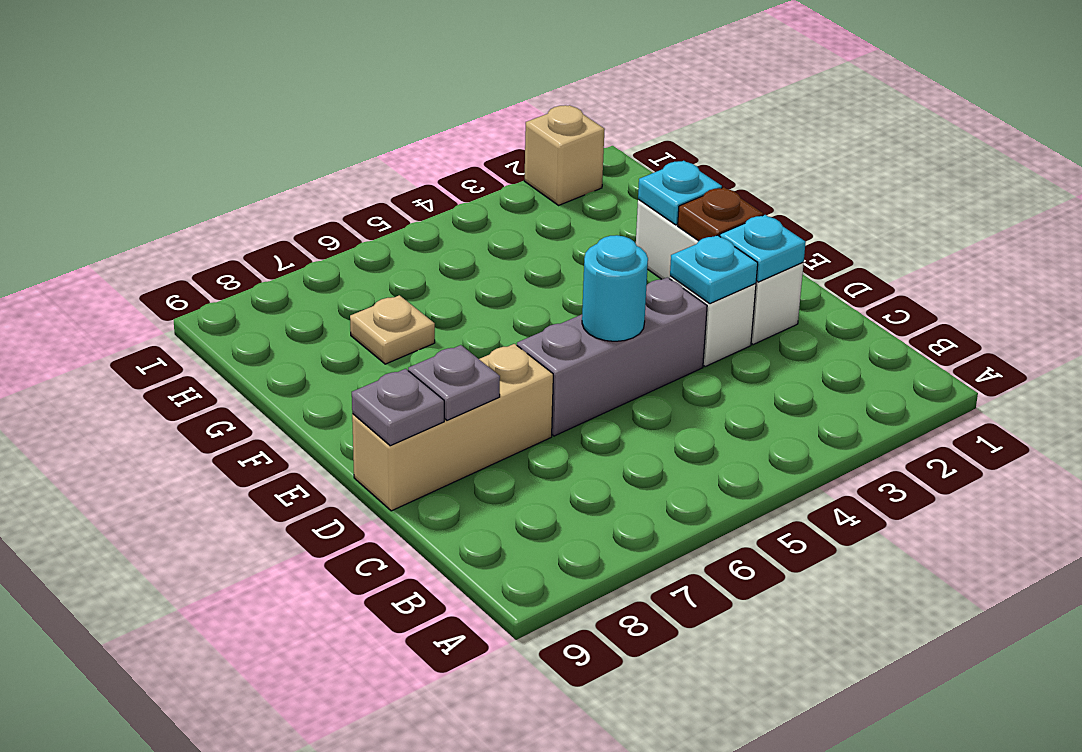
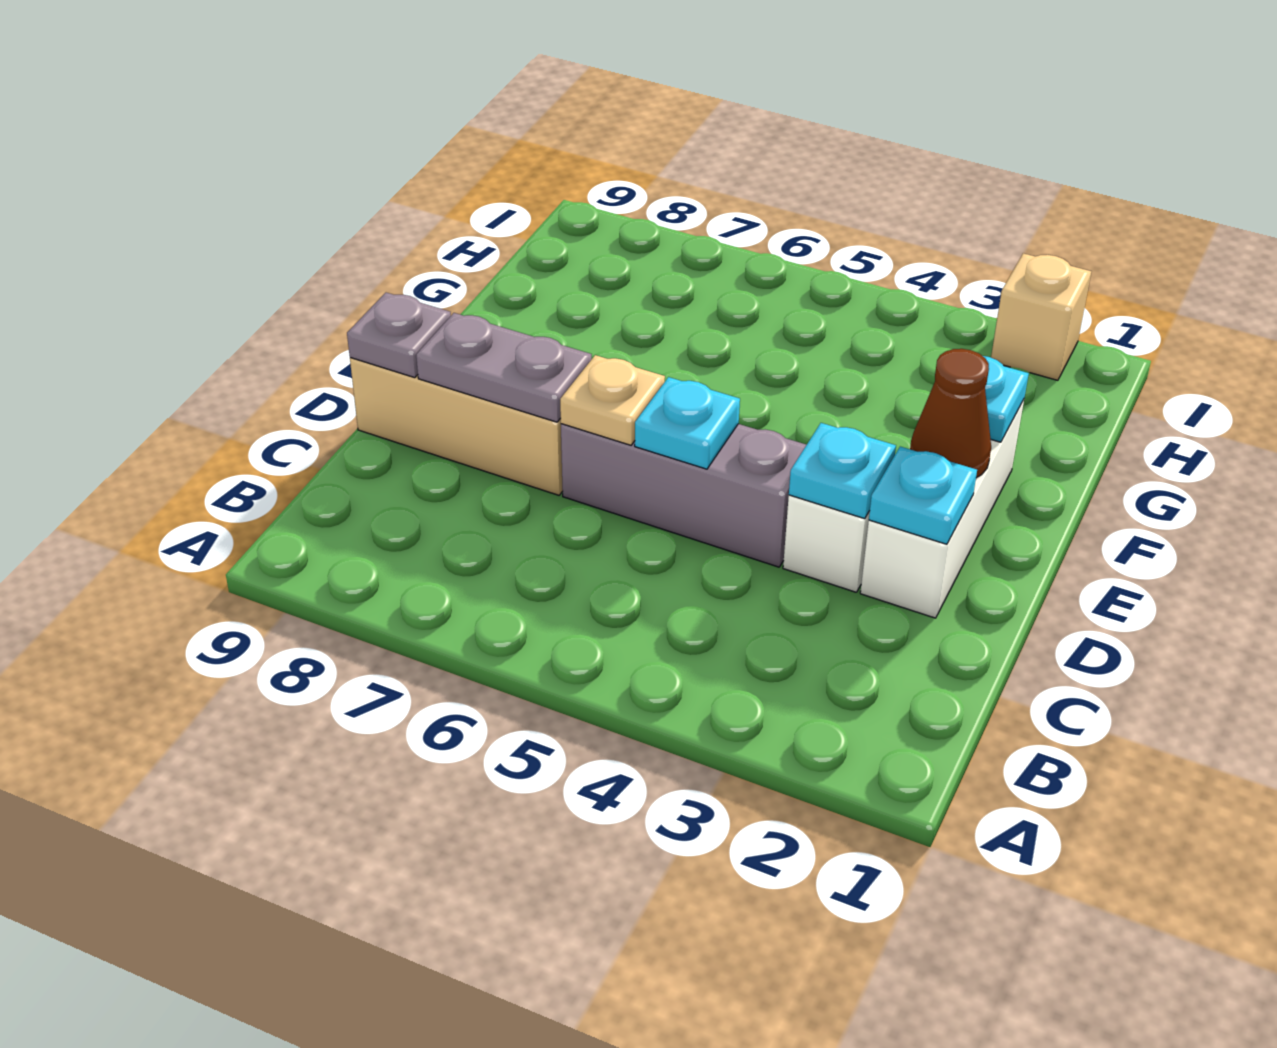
cyan 1x1 round brick [582,235,648,341] -> cyan 1x1 plate [635,377,740,469]
grey 1x1 plate [408,345,500,420] -> grey 1x2 plate [416,313,592,422]
brown 1x1 plate [678,187,763,241] -> brown 1x1 cone [910,349,991,478]
tan 1x1 plate [350,295,435,364] -> tan 1x1 plate moved to [560,355,665,445]

